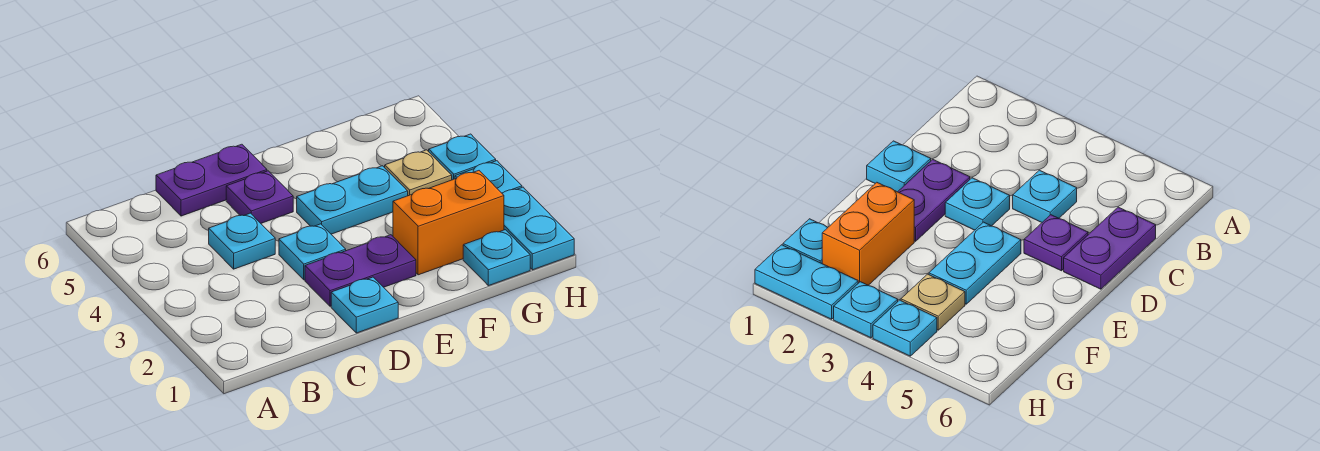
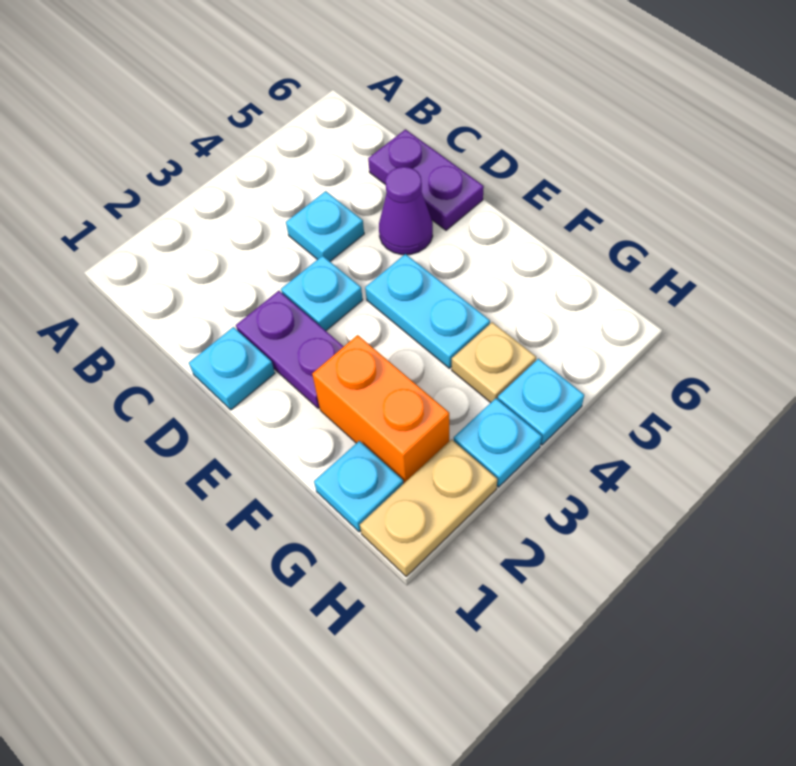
purple 1x1 plate [226,171,293,223] -> purple 1x1 cone [379,167,433,255]
cyan 1x2 plate [502,187,574,270] -> tan 1x2 plate [360,439,497,576]

